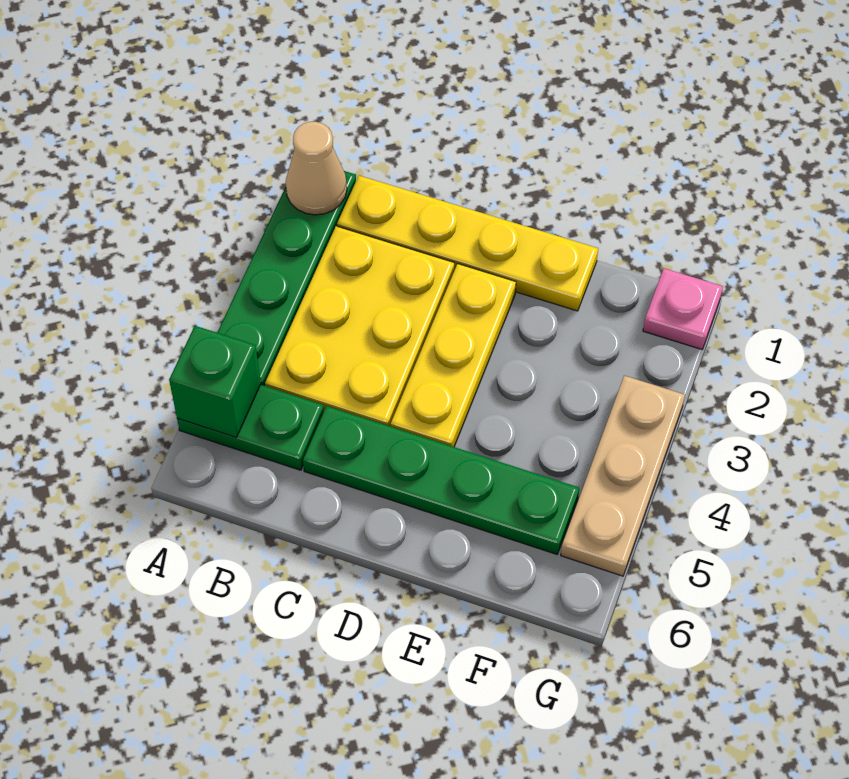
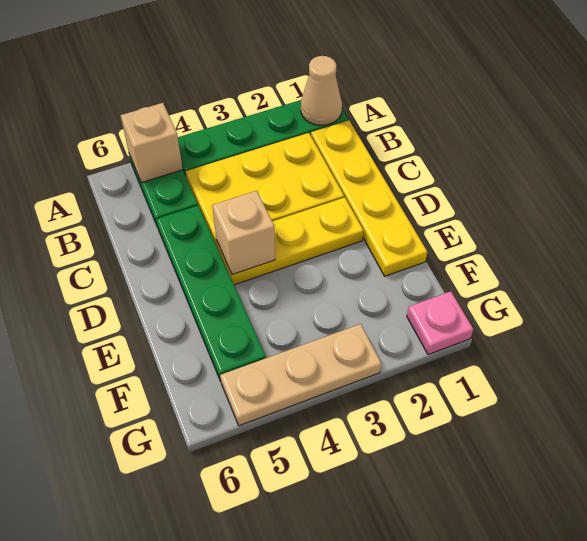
green 1x1 brick [169,326,261,437] -> tan 1x1 brick [120,103,183,183]
none -> tan 1x1 brick [212,191,275,275]

